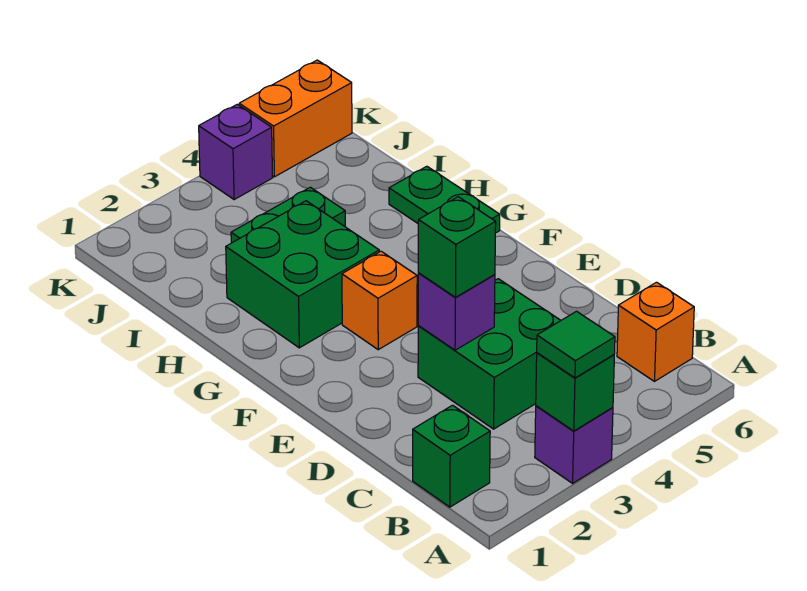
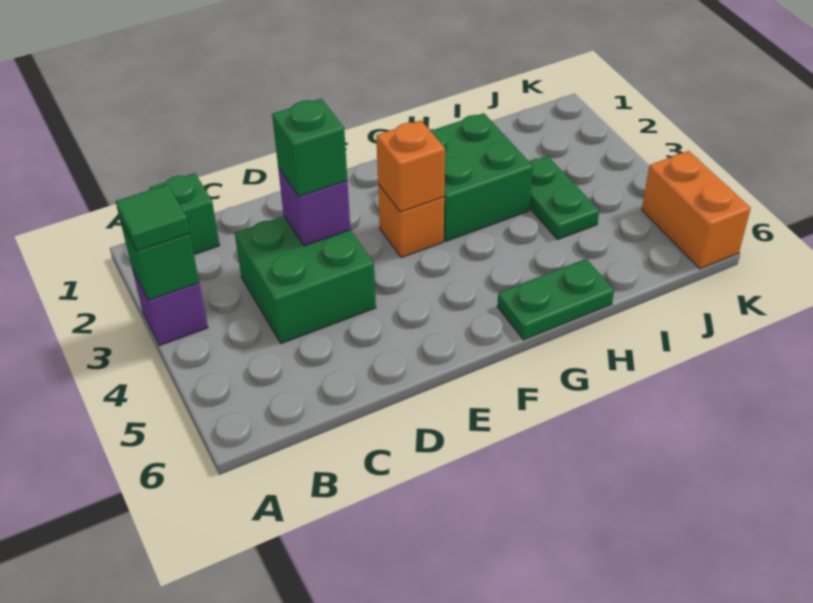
orange 1x1 brick [617,282,694,381] -> orange 1x1 brick moved to [376,121,445,212]
purple 1x1 brick [199,104,273,200] -> none

